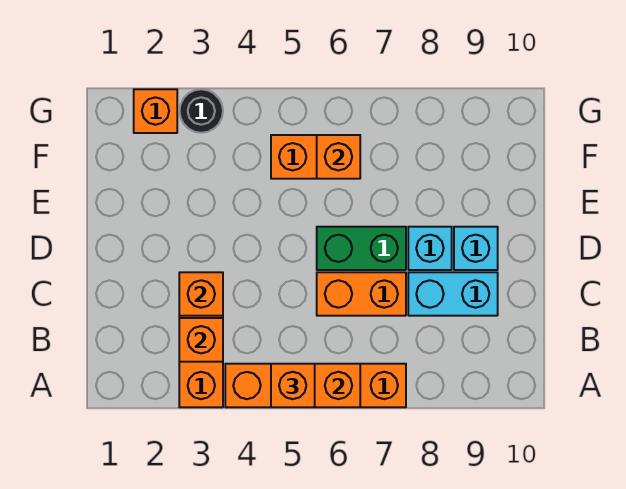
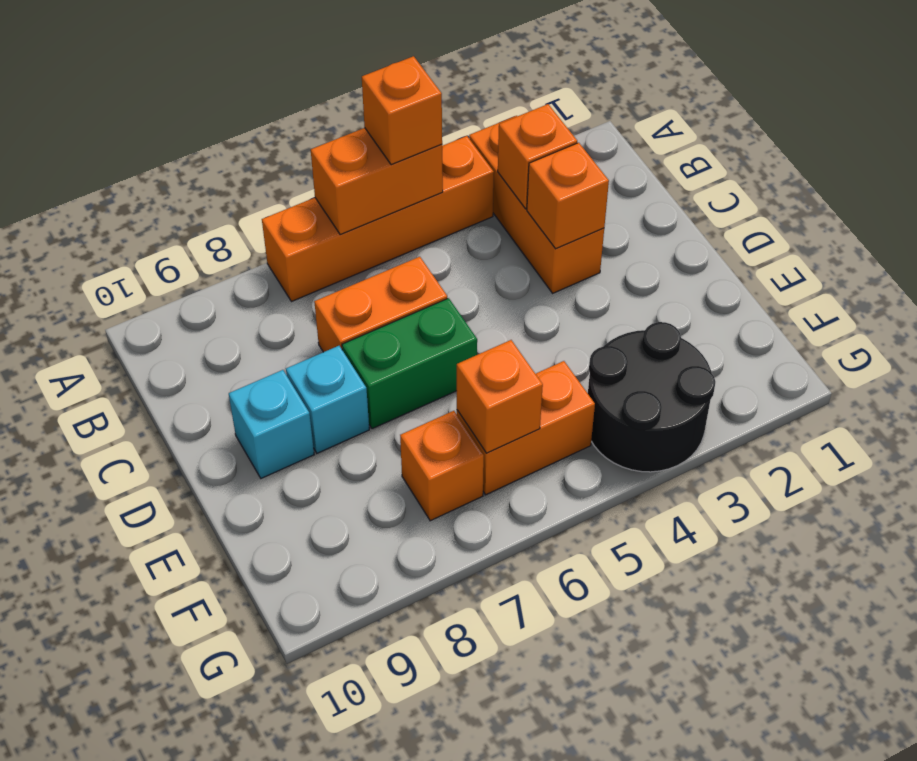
cyan 1x2 brick [408,272,498,316] -> none
orange 1x1 brick [134,89,177,133] -> orange 1x1 brick moved to [400,411,484,521]
black 1x1 round brick [180,89,223,133] -> black 2x2 round brick [588,322,715,472]

